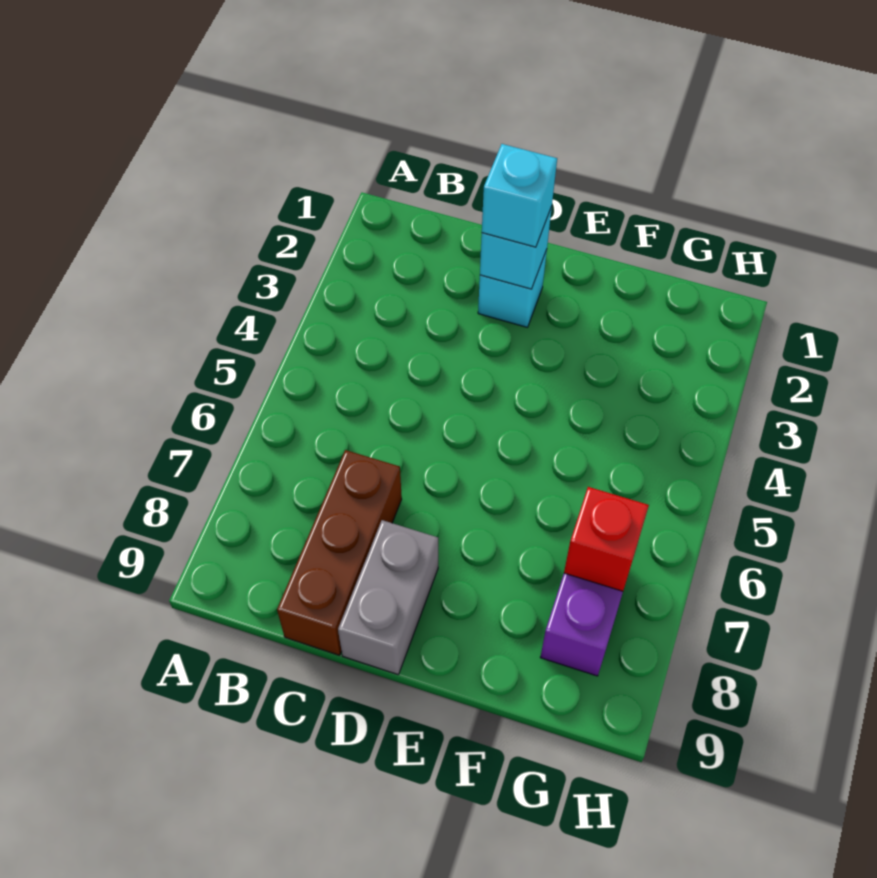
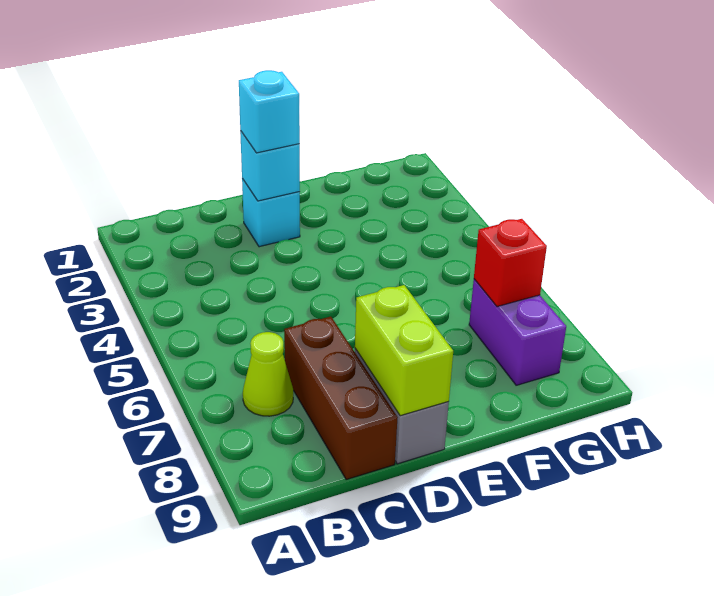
none -> lime 1x1 cone [243,332,293,416]
none -> lime 1x2 brick [355,285,453,416]

